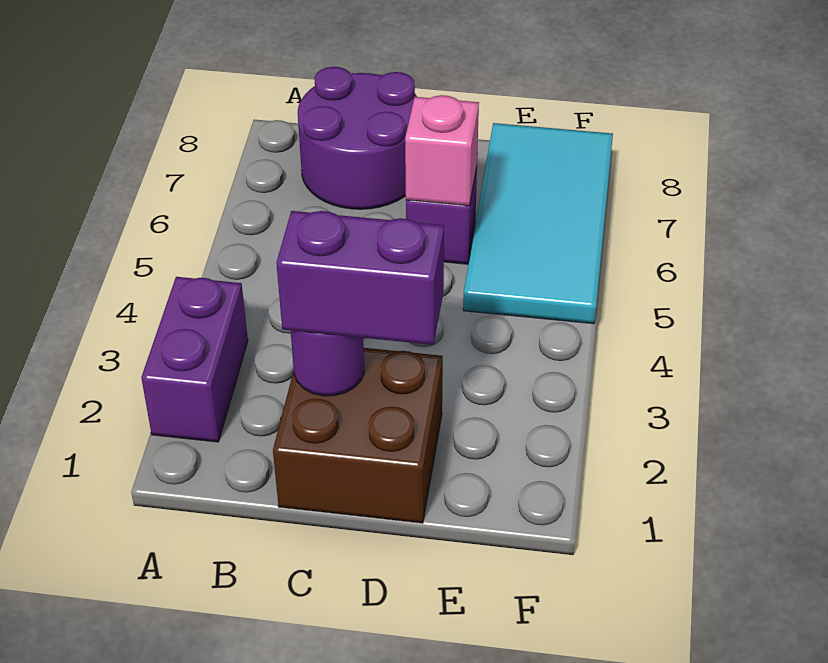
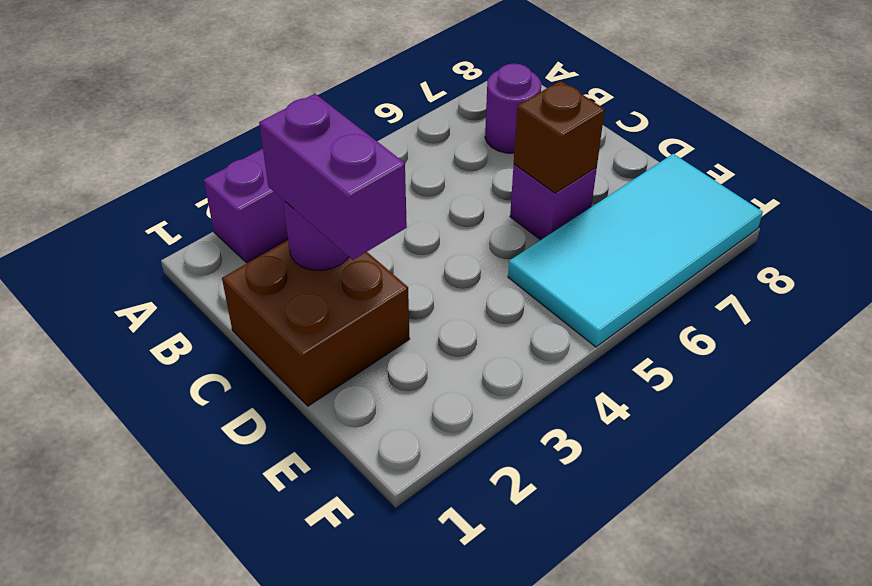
purple 2x2 round brick [298,67,417,209] -> purple 1x1 round brick [485,63,541,153]
pink 1x1 brick [405,95,479,206] -> brown 1x1 brick [514,81,605,193]

